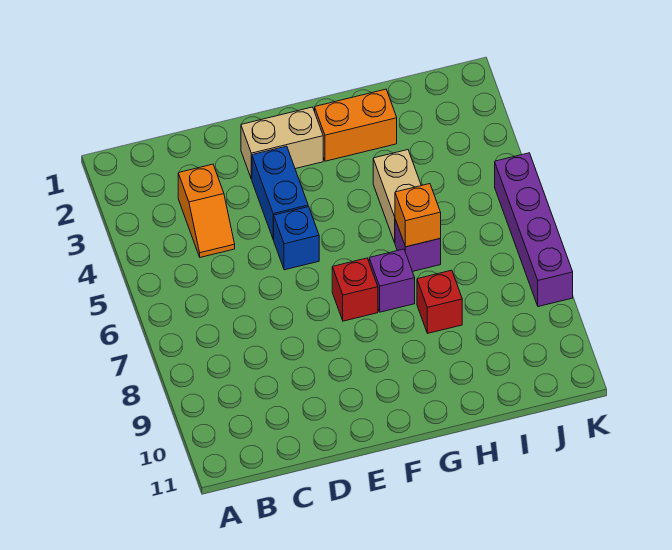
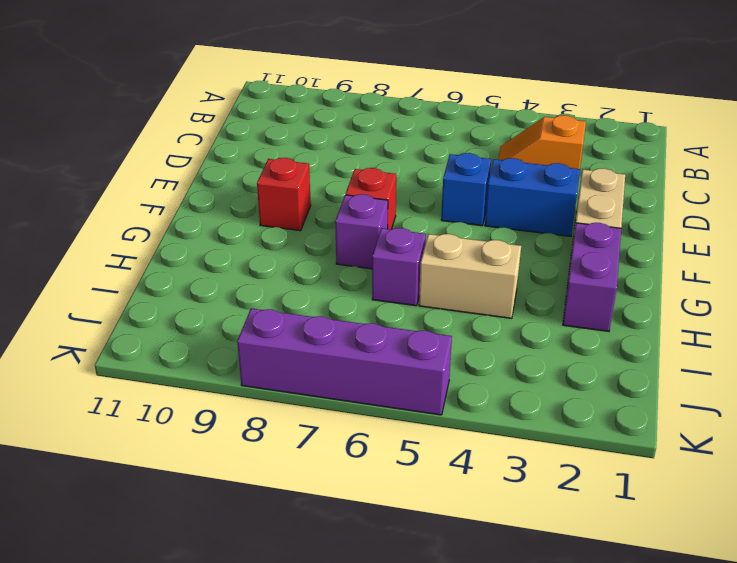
orange 1x2 brick [315,89,397,161] -> purple 1x2 brick [563,223,621,331]
orange 1x1 brick [395,184,441,247] -> none
red 1x1 brick [417,270,462,333] -> red 1x1 brick moved to [257,158,311,231]

